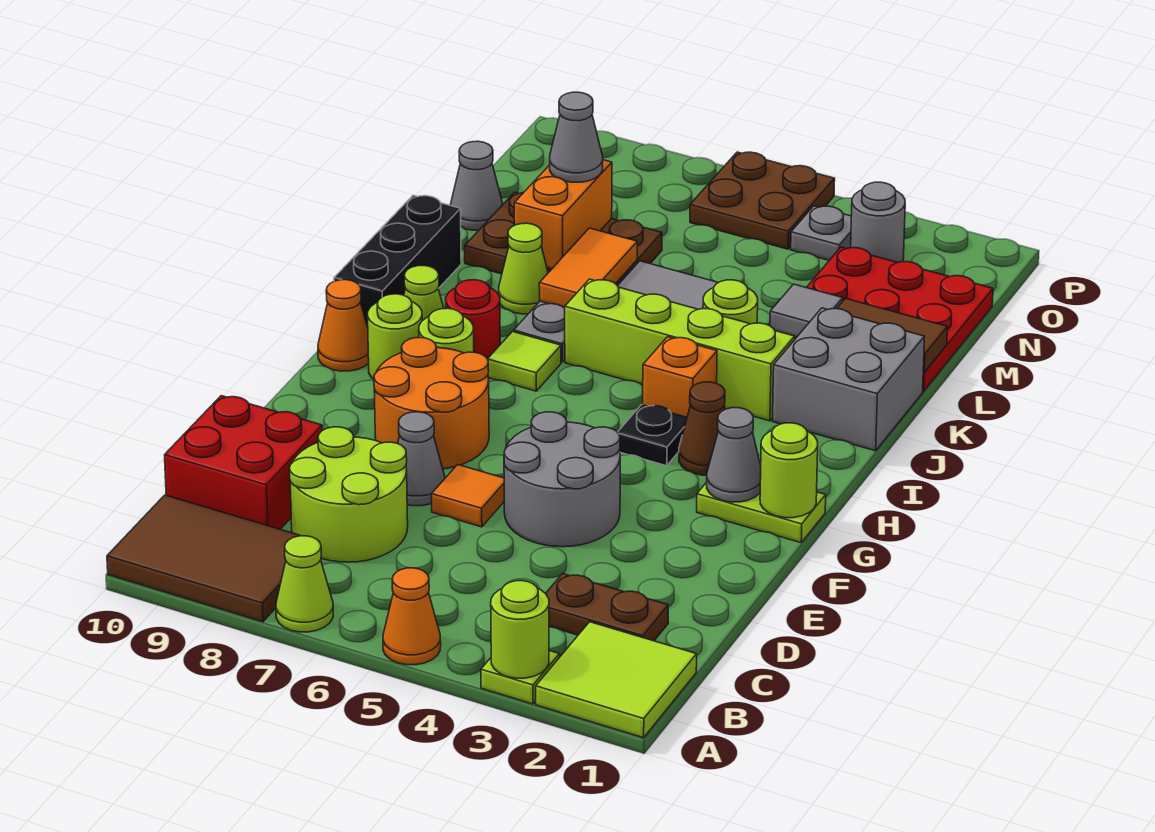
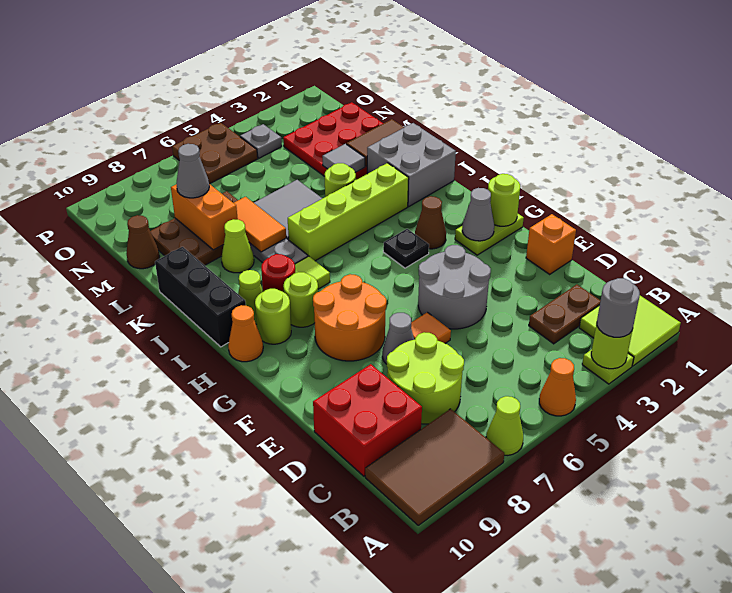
orange 1x1 brick [643,337,717,417] -> orange 1x1 brick moved to [526,214,576,274]
grey 1x1 cone [451,141,503,230] -> brown 1x1 cone [126,215,160,269]
grey 1x1 round brick [851,182,905,262] -> grey 1x1 round brick moved to [597,278,640,337]

